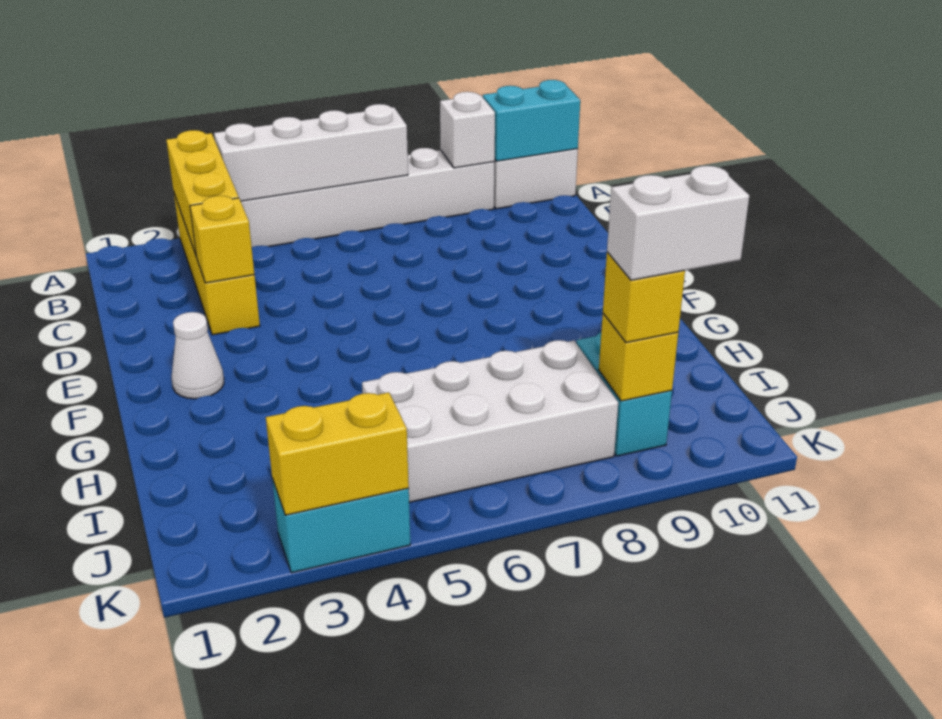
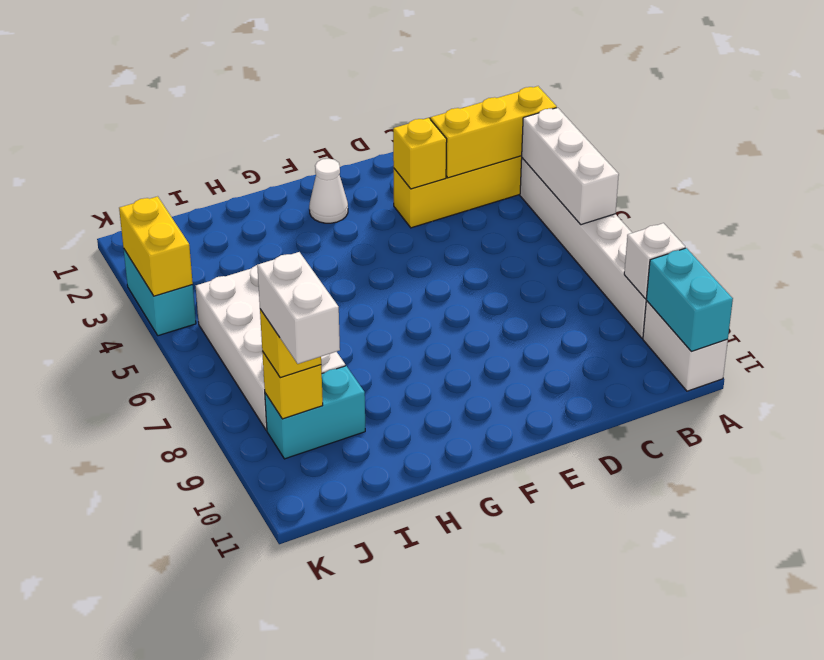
white 1x4 brick [214,104,408,201] -> white 1x3 brick [522,108,619,225]

